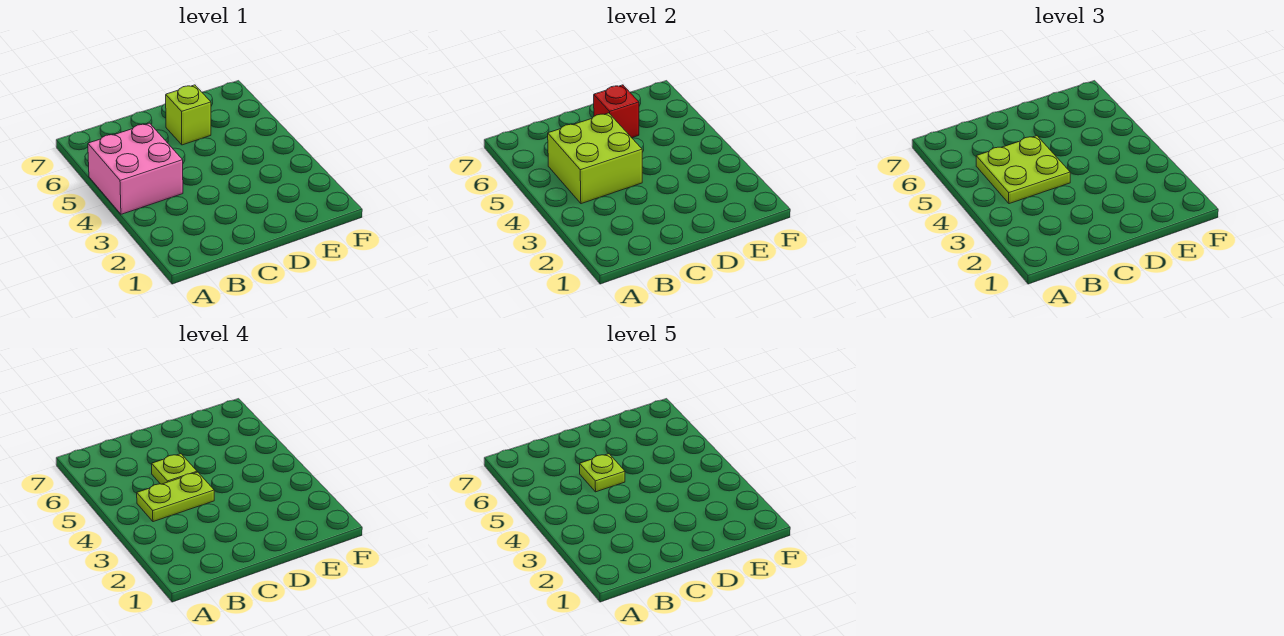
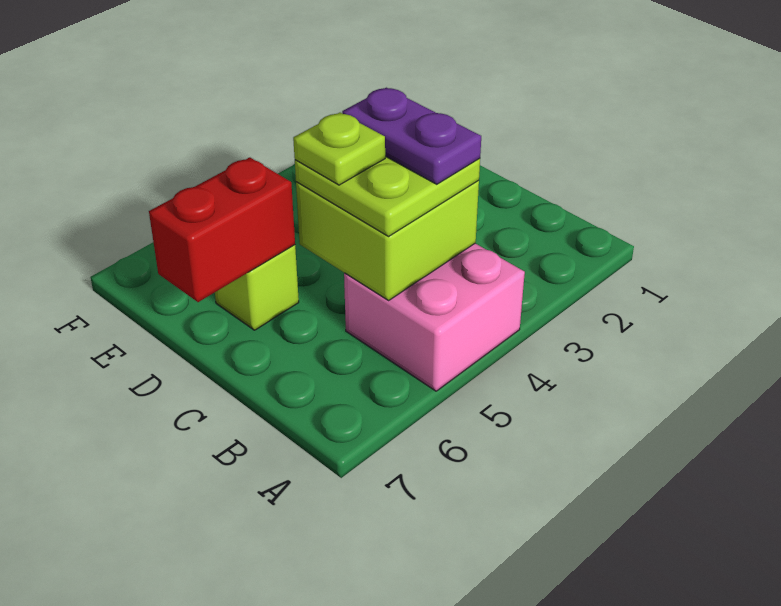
lime 1x2 plate [137,472,214,522] -> purple 1x2 plate [342,88,481,184]
lime 1x1 plate [580,454,625,492] -> none
red 1x1 brick [594,85,639,138] -> red 1x2 brick [149,157,295,302]

